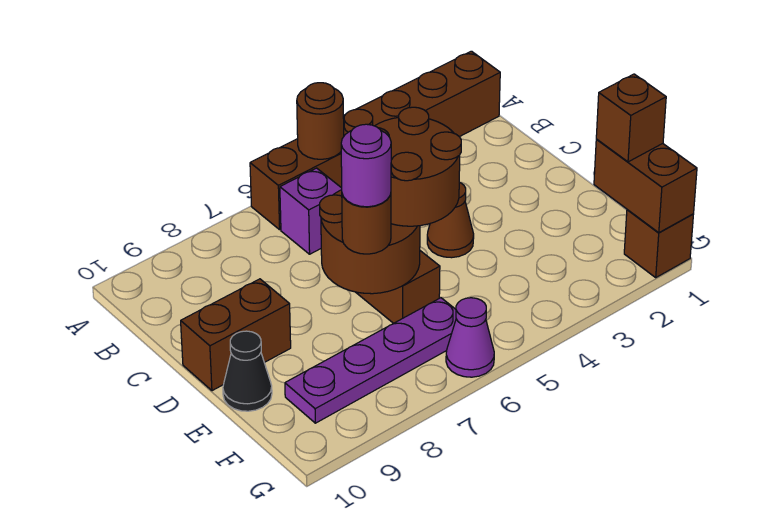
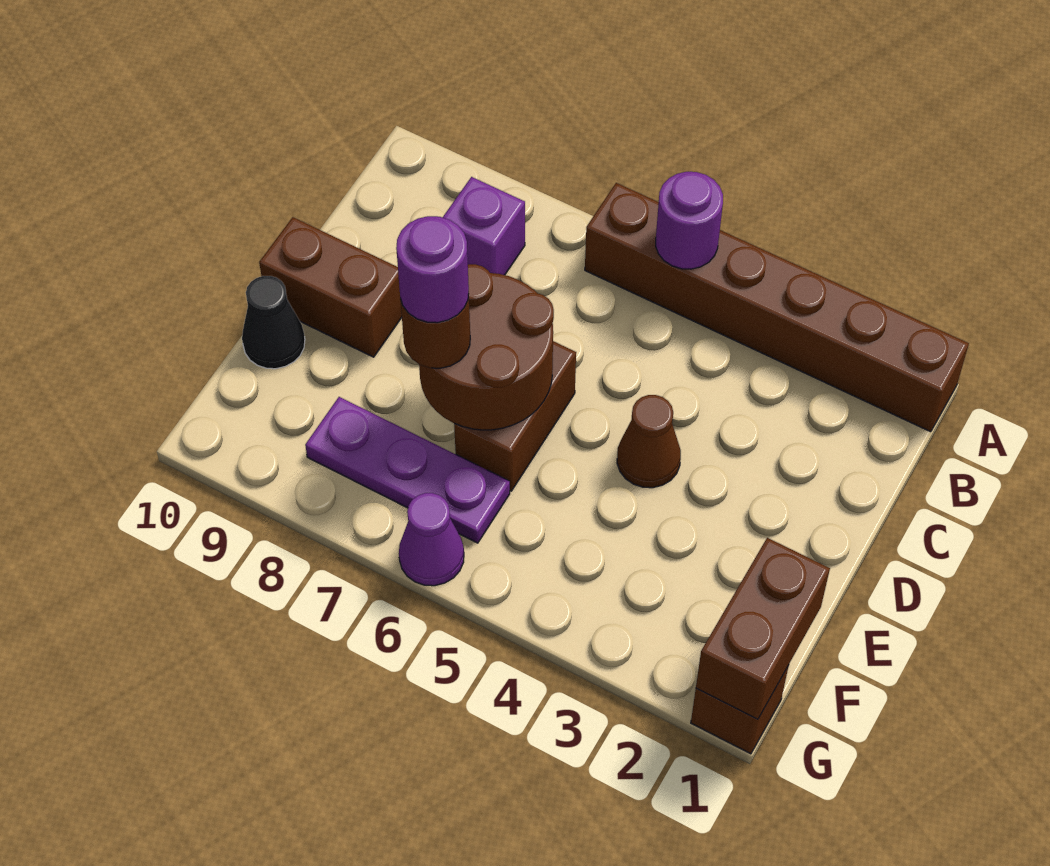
brown 1x1 round brick [297,83,344,159] -> purple 1x1 round brick [656,172,723,269]
purple 1x1 brick [280,168,342,254] -> purple 1x1 brick moved to [443,177,525,275]
brown 2x2 round brick [375,107,461,226] -> none
brown 1x1 brick [596,74,666,162] -> none
purple 1x4 plate [285,298,456,423] -> purple 1x3 plate [305,397,510,543]

